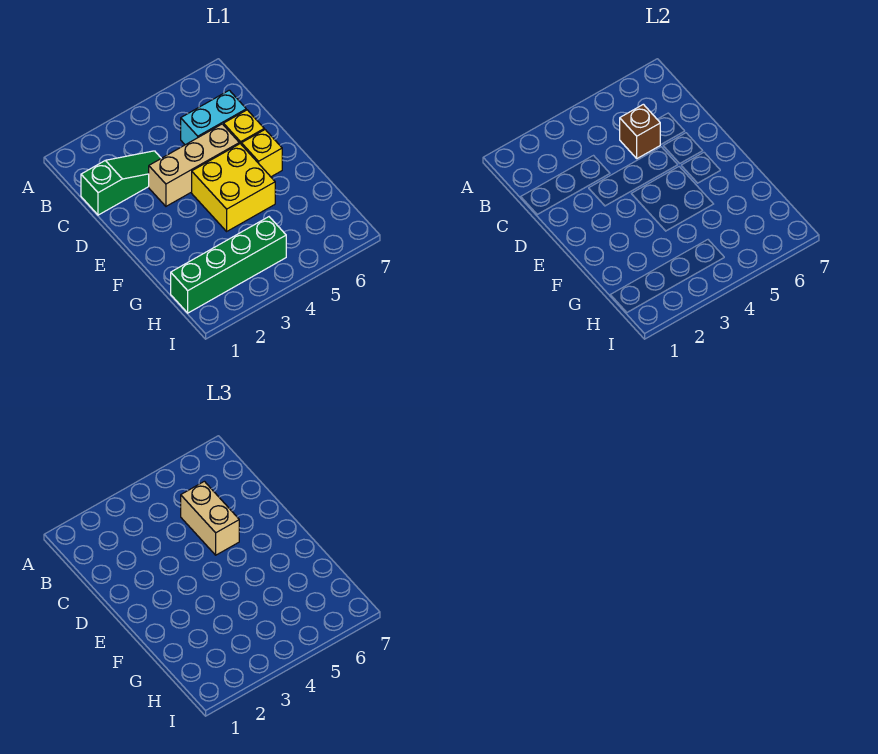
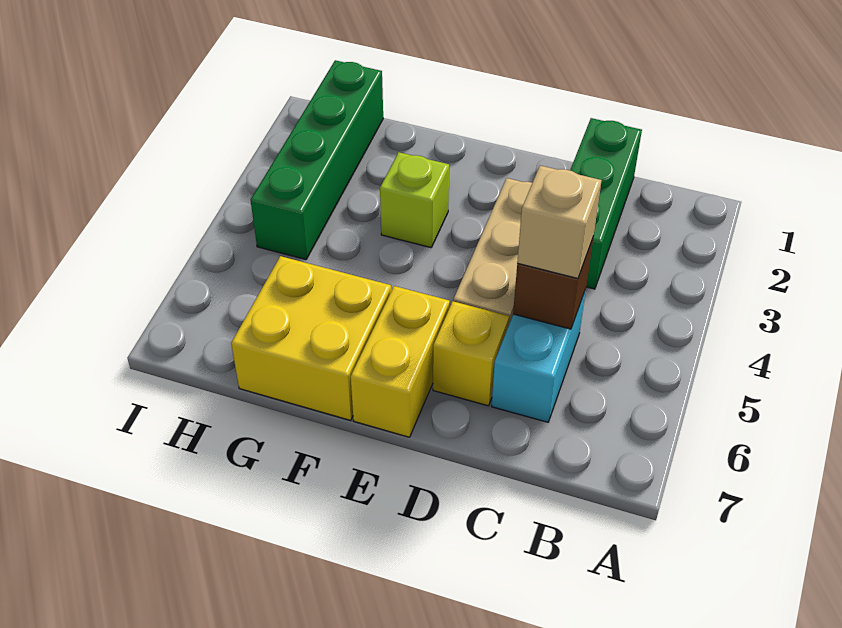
green 1x3 slope [81,151,161,215] -> green 1x3 brick [570,118,642,289]
tan 1x2 brick [181,481,239,555] -> tan 1x1 brick [517,166,602,278]
yellow 2x2 brick [192,144,275,231] -> yellow 2x2 brick moved to [231,256,391,420]
yellow 1x1 brick [241,130,282,177] -> yellow 1x2 brick [351,286,450,437]
none -> lime 1x1 brick [380,152,449,248]

